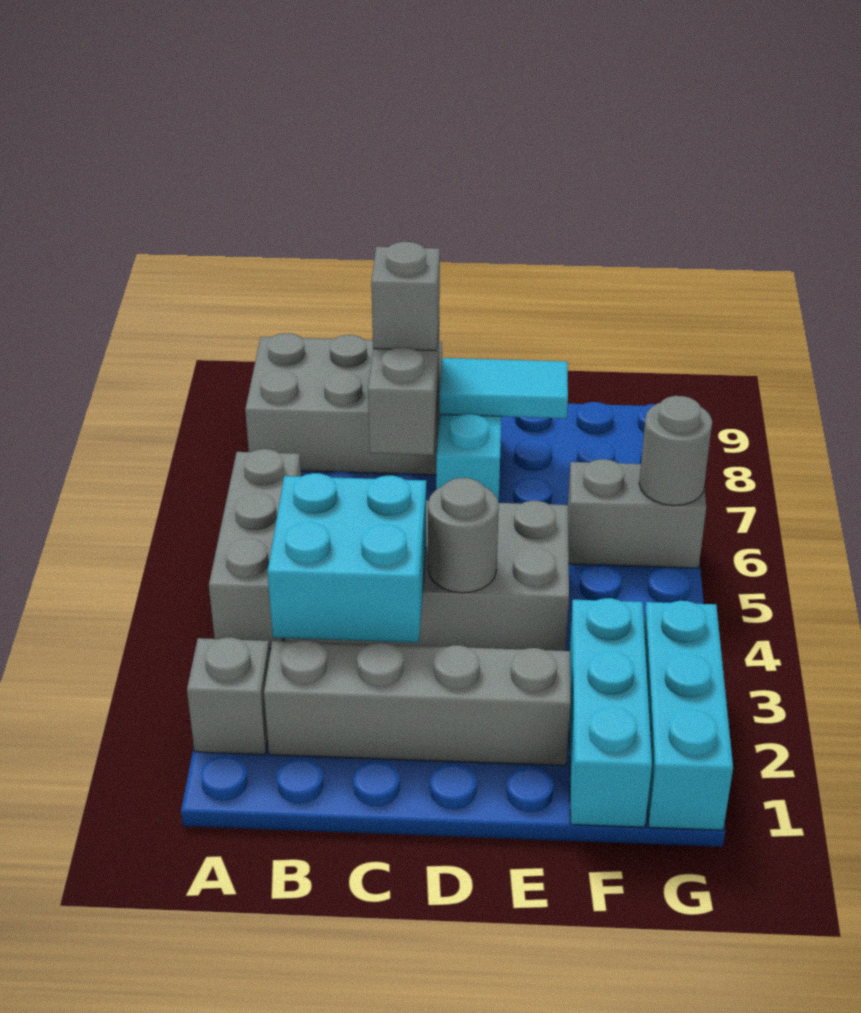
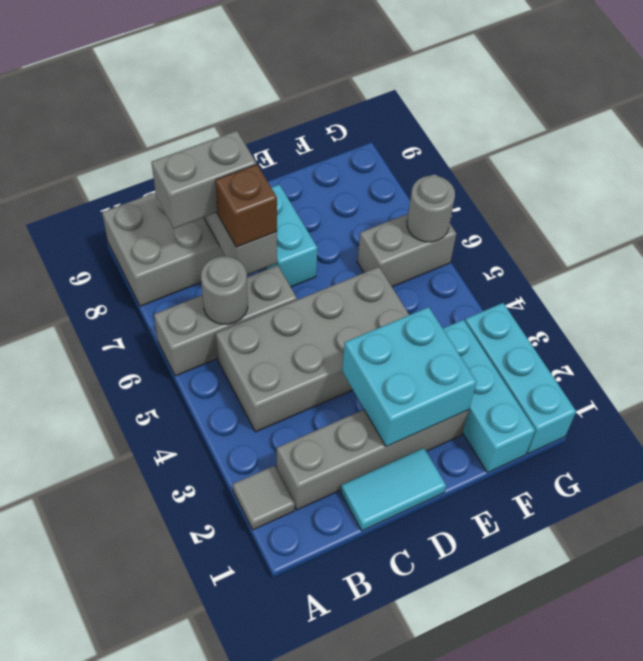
grey 1x1 brick [187,637,270,755] -> grey 1x1 tile [233,466,295,530]
grey 1x3 brick [209,449,301,649] -> grey 1x3 brick turned to [154,265,297,376]
cyan 2x2 brick [268,473,426,643] -> cyan 2x2 brick moved to [342,307,477,447]
none -> brown 1x1 brick [215,164,277,247]
grey 1x1 brick [371,242,440,351] -> grey 1x2 brick [151,131,256,229]
grey 1x1 round brick [428,478,499,593] -> grey 1x1 round brick moved to [201,256,248,324]
cyan 1x2 tile [440,358,568,418] -> cyan 1x2 tile moved to [341,448,446,531]

